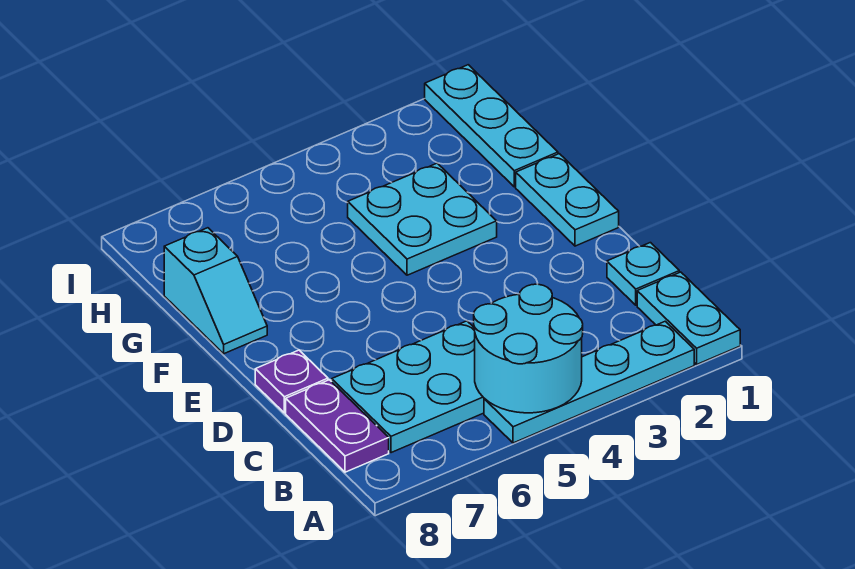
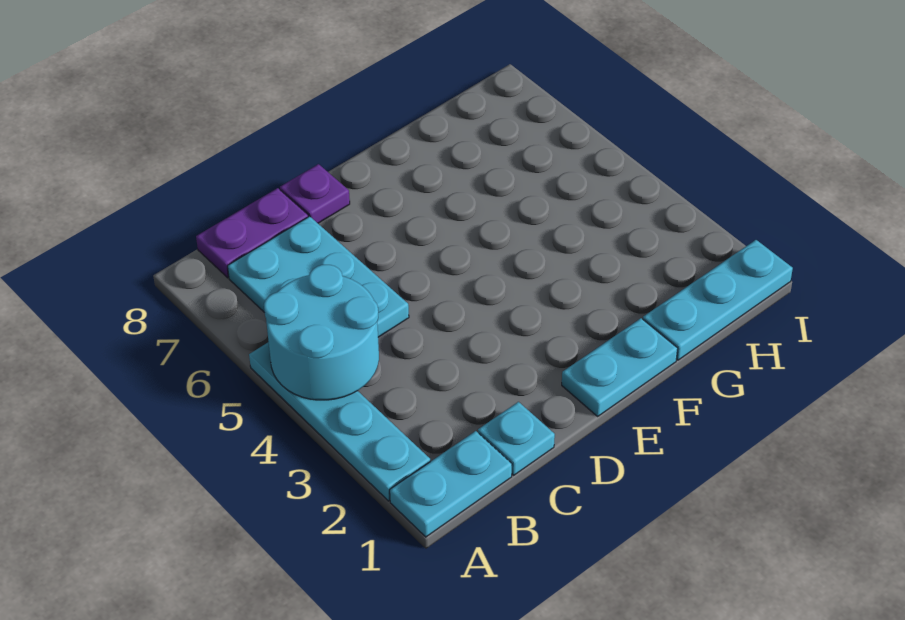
cyan 2x2 plate [348,163,497,275] -> none
cyan 1x2 slope [164,228,267,354] -> none

